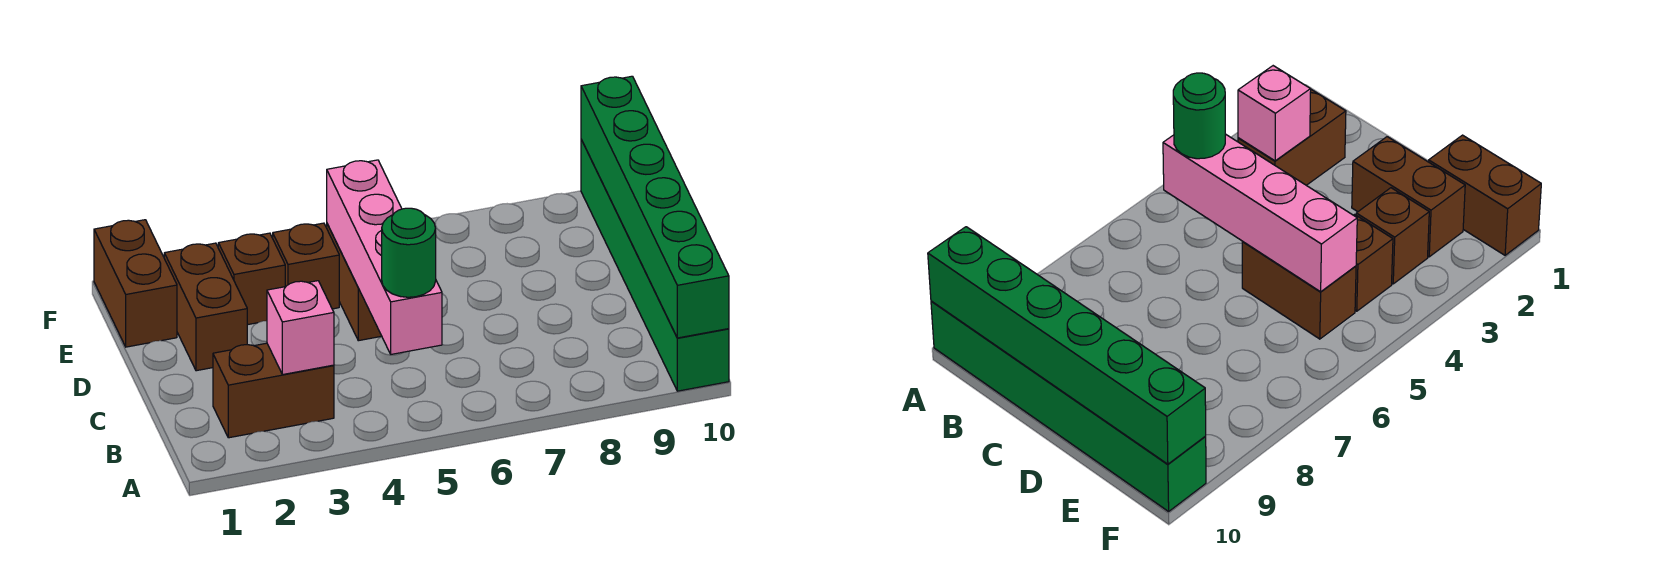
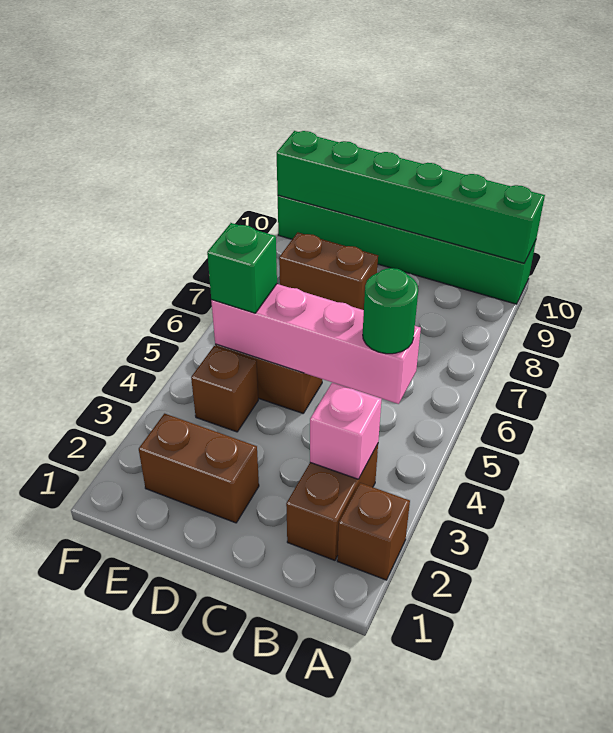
brown 1x2 brick [94,220,177,347] -> brown 1x2 brick moved to [279,232,378,310]
brown 1x1 brick [218,233,285,325] -> brown 1x1 brick moved to [337,483,410,580]
none -> green 1x1 brick [207,223,277,313]

